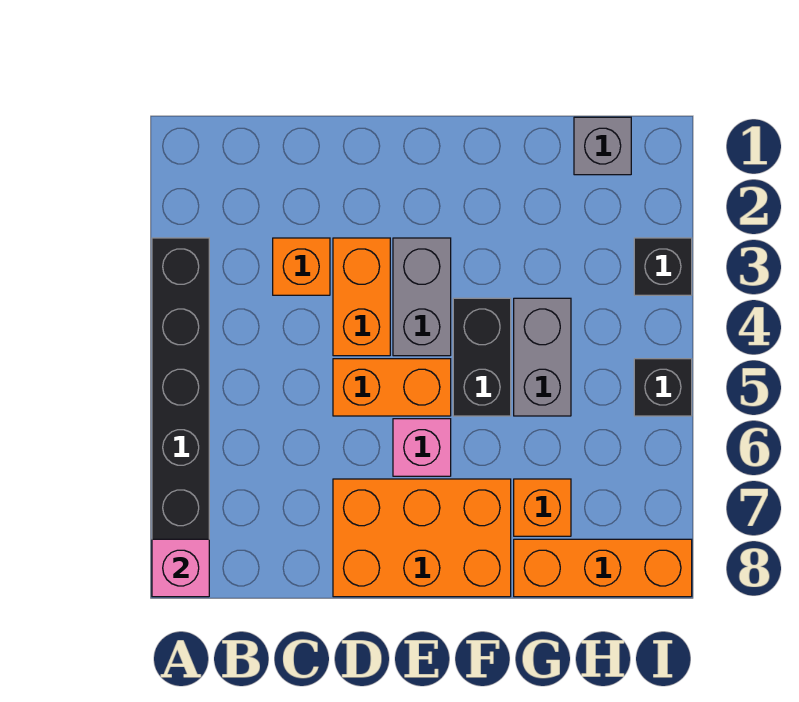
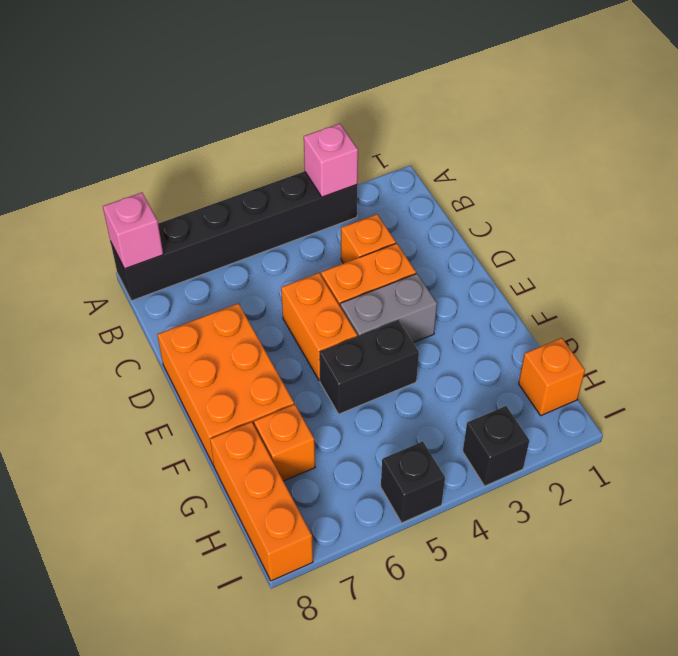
pink 1x1 brick [393,419,451,476] -> pink 1x1 brick moved to [304,124,358,197]
grey 1x2 brick [514,298,571,416] -> none
grey 1x1 brick [574,117,631,175] -> orange 1x1 brick [519,338,585,415]

